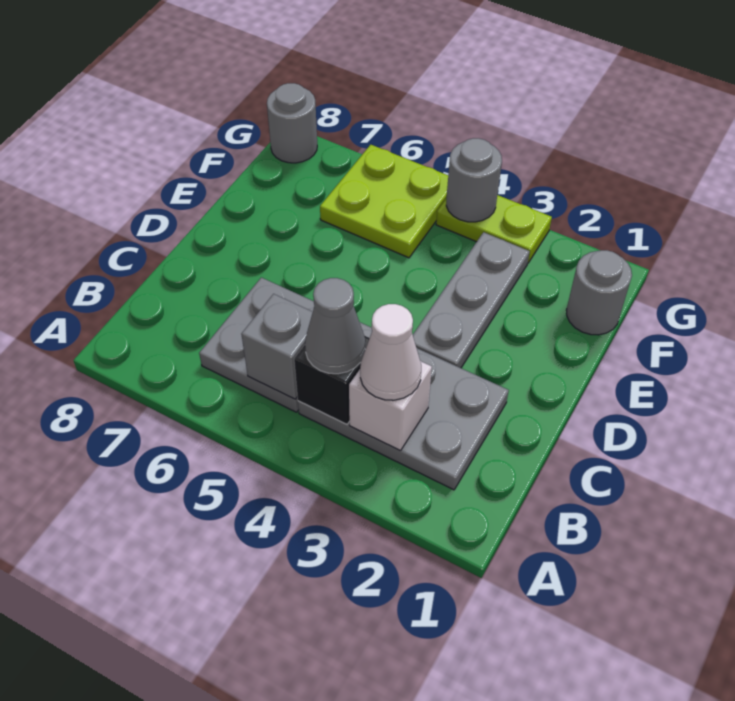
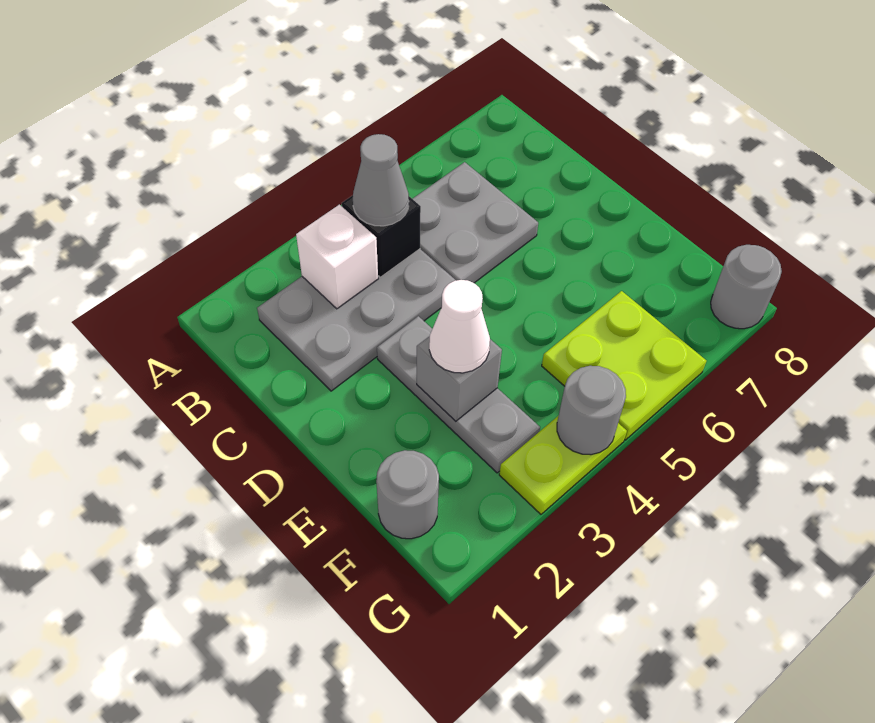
white 1x1 cone [360,304,421,400] -> white 1x1 cone moved to [429,280,490,373]
grey 1x1 brick [241,294,313,399] -> grey 1x1 brick moved to [417,336,502,421]

